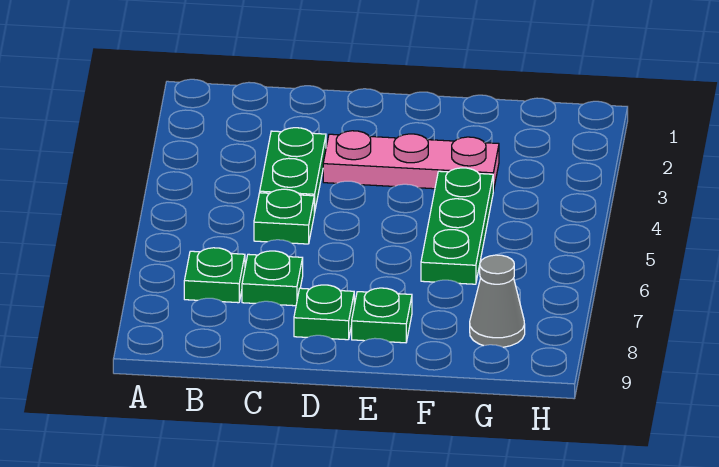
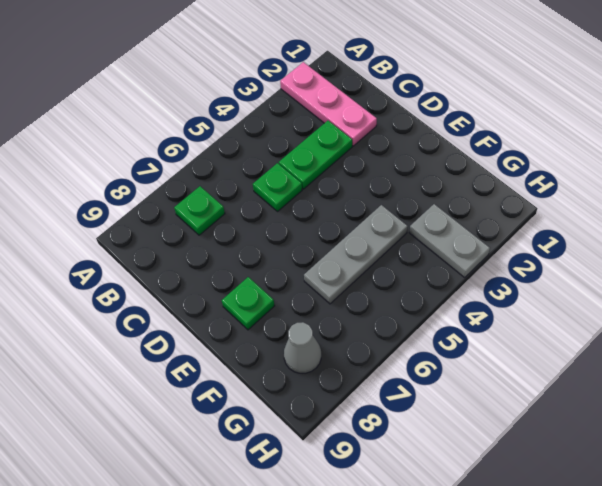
green 1x1 plate [242,251,303,306] -> none
pink 1x3 plate [323,131,499,191] -> pink 1x3 plate moved to [280,62,377,146]
green 1x1 plate [294,285,354,340] -> none
green 1x3 plate [421,168,493,284] -> grey 1x3 plate [304,205,408,304]
none -> grey 1x2 plate [409,204,490,278]

